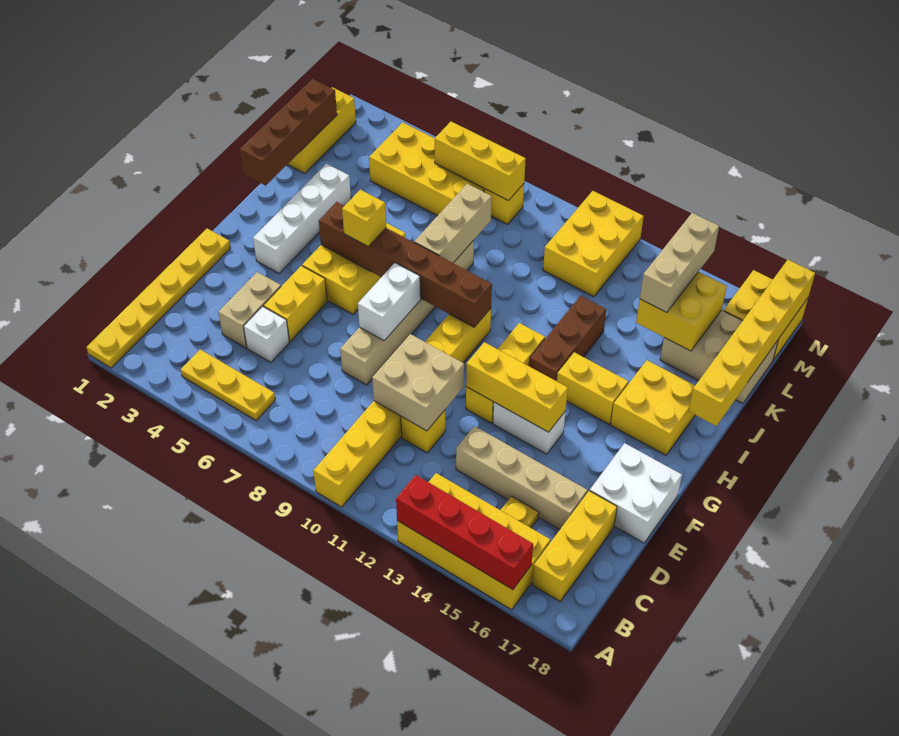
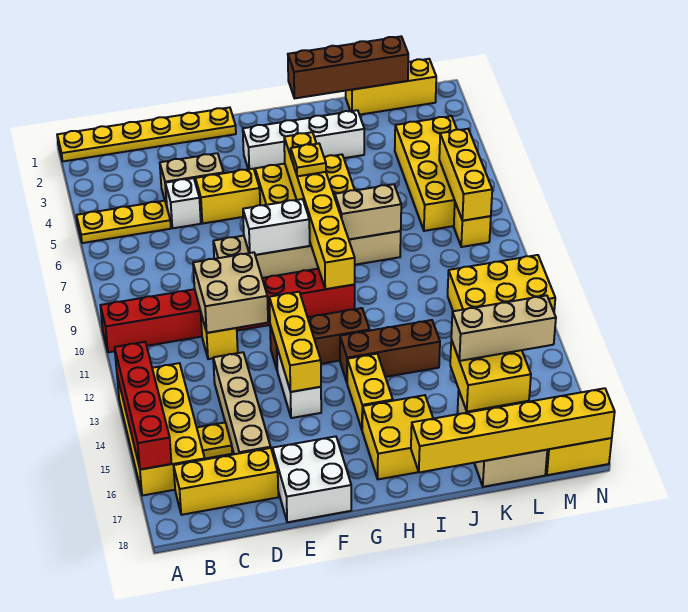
yellow 1x8 brick [313,308,491,507] -> red 1x8 brick [100,269,355,352]
yellow 1x3 plate [181,349,275,421] -> yellow 1x3 plate turned to [76,201,171,243]
yellow 1x3 brick [466,323,545,423] -> brown 1x3 brick [270,308,370,369]
brown 1x6 brick [319,202,492,327] -> yellow 1x6 brick [284,132,355,289]
yellow 1x1 brick [342,190,386,247] -> yellow 1x1 plate [291,144,326,176]
tan 1x3 brick [414,184,492,263] -> tan 1x2 brick [335,184,401,239]

